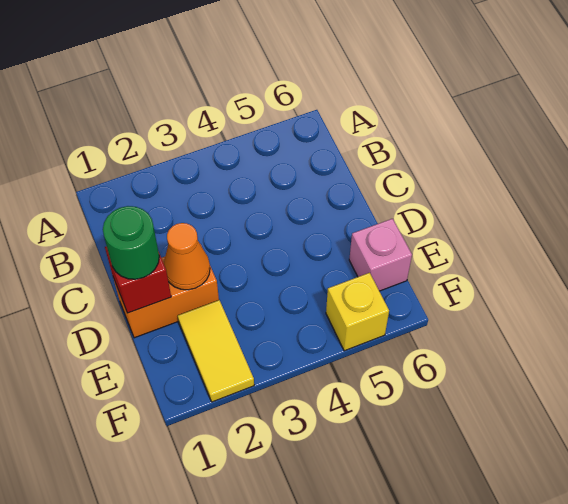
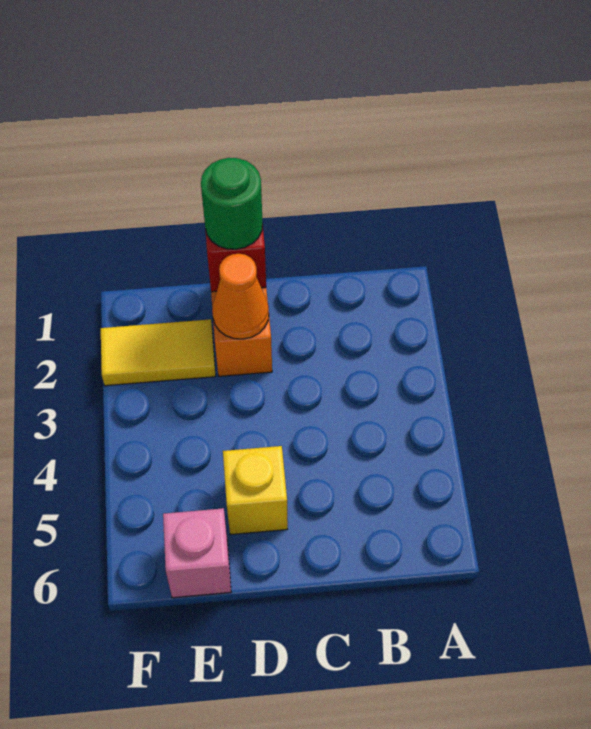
yellow 1x1 brick [326,273,389,351] -> yellow 1x1 brick moved to [223,446,288,535]

